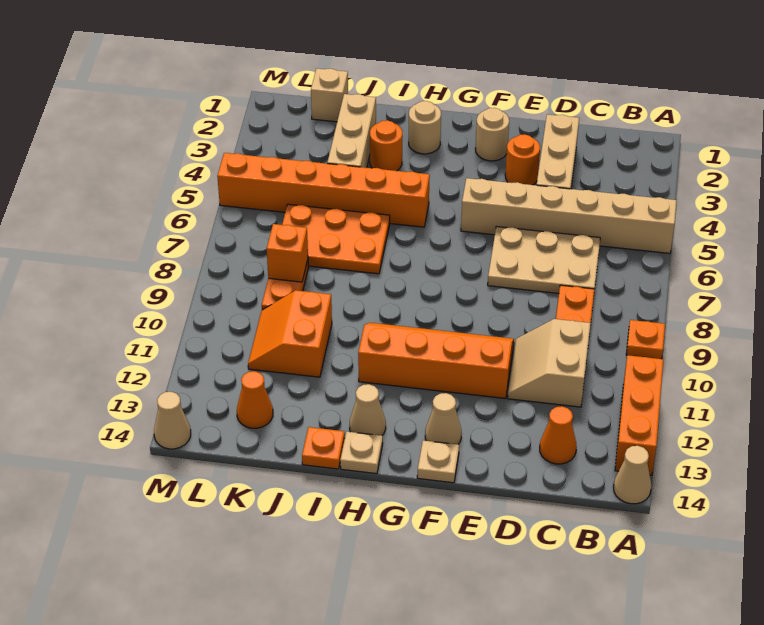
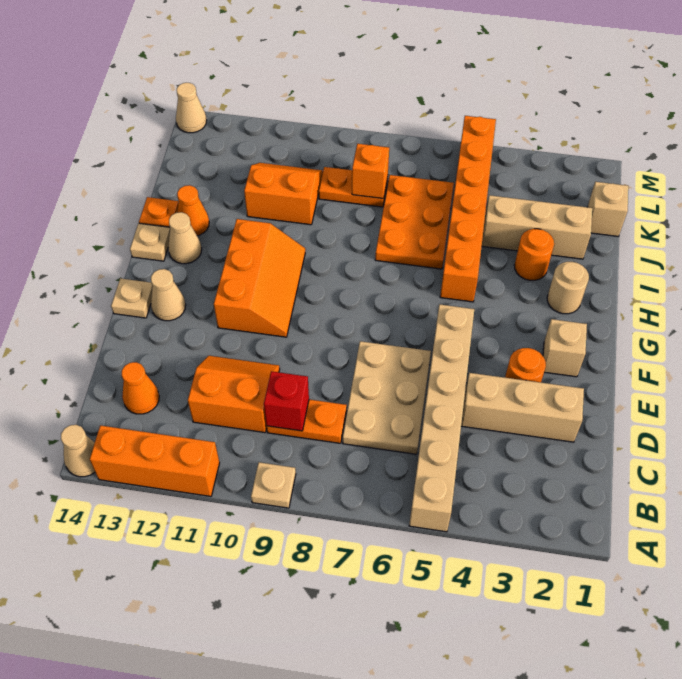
orange 1x1 plate [626,320,665,359] -> tan 1x1 plate [251,462,296,508]
none -> red 1x1 brick [264,371,309,431]
tan 2x2 slope [508,319,591,407] -> orange 2x2 slope [188,356,280,433]
orange 2x4 slope [358,323,514,399] -> orange 2x3 slope [214,219,305,337]
tan 1x1 round brick [476,108,509,161] -> tan 1x1 brick [543,319,587,377]
orange 1x1 cone [237,371,273,428] -> orange 1x1 cone moved to [177,185,209,236]

